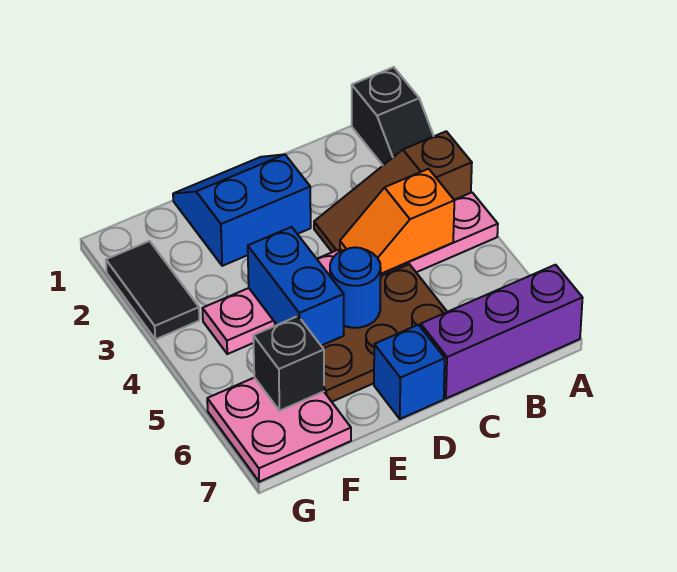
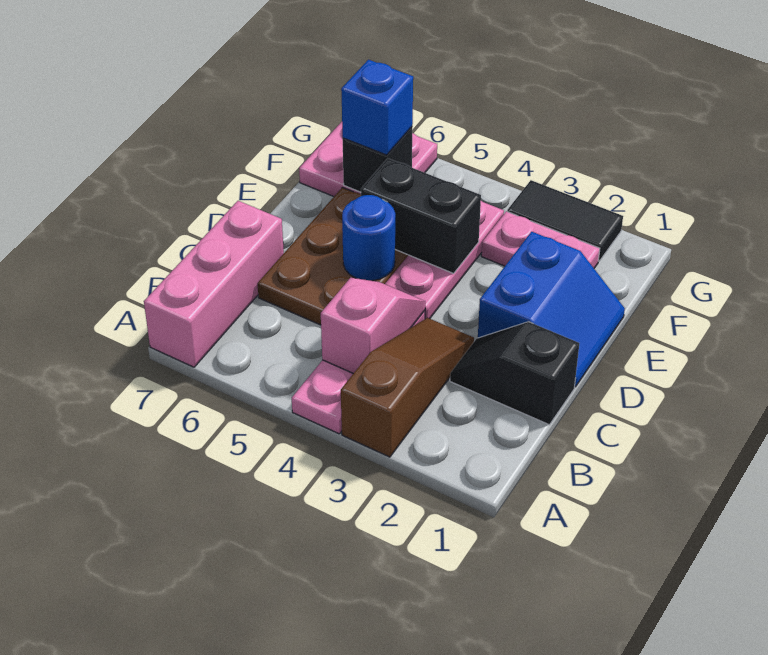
black 1x2 slope [352,67,434,165] -> black 1x2 slope moved to [450,322,579,425]
purple 1x3 brick [421,265,583,398] -> pink 1x3 brick [144,201,284,367]
orange 1x2 slope [340,169,454,274] -> pink 1x2 slope [321,278,425,373]
blue 1x1 brick [374,325,445,419] -> blue 1x1 brick moved to [341,60,413,155]
blue 1x2 brick [248,227,344,346] -> black 1x2 brick [361,158,481,273]
none -> pink 1x2 plate [481,211,600,268]

